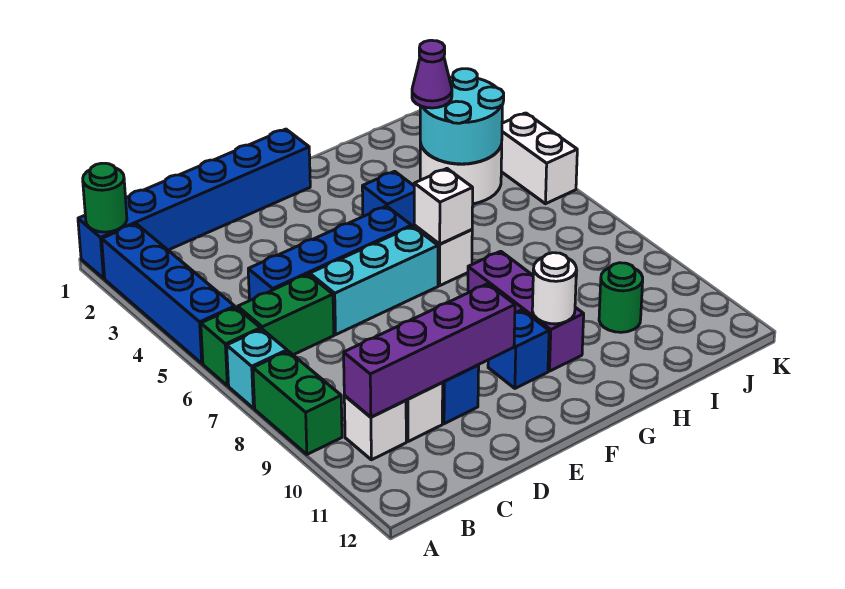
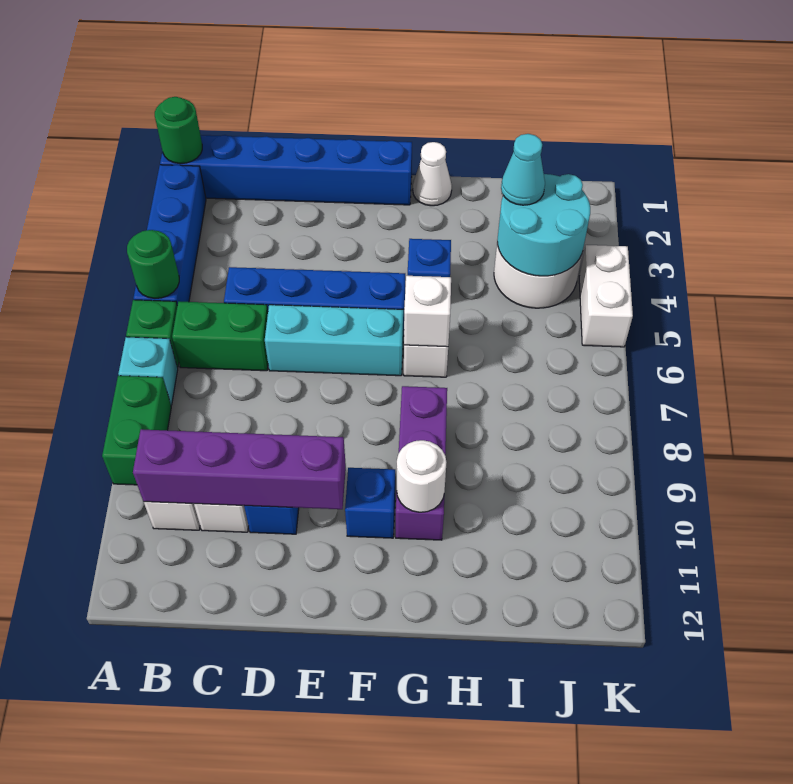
none -> white 1x1 cone [413,142,452,206]
purple 1x1 cone [412,40,452,108] -> cyan 1x1 cone [501,134,545,205]
green 1x1 round brick [599,263,643,332] -> green 1x1 round brick moved to [127,230,179,298]

